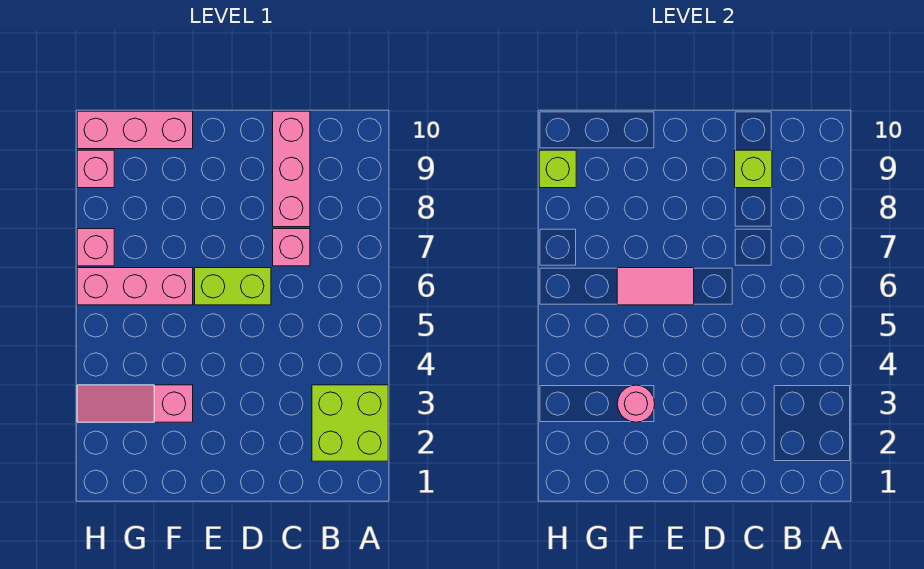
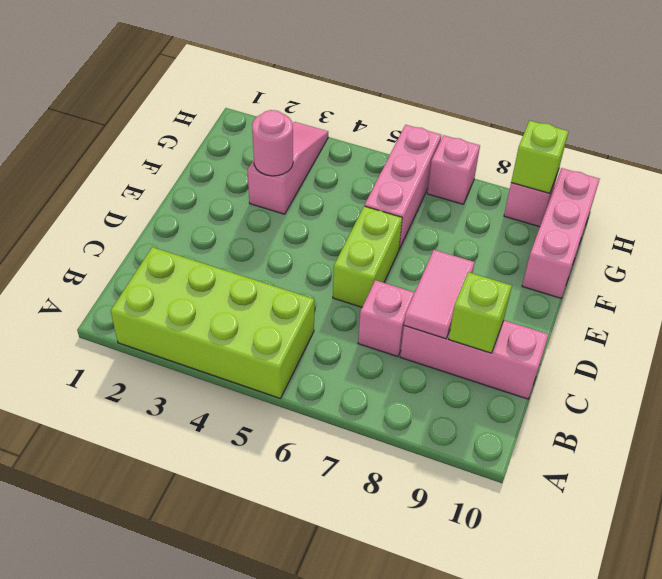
lime 2x2 brick [312,385,388,461] -> lime 2x4 brick [111,247,314,398]
pink 1x2 tile [617,268,694,305] -> pink 1x2 tile moved to [404,250,475,339]

